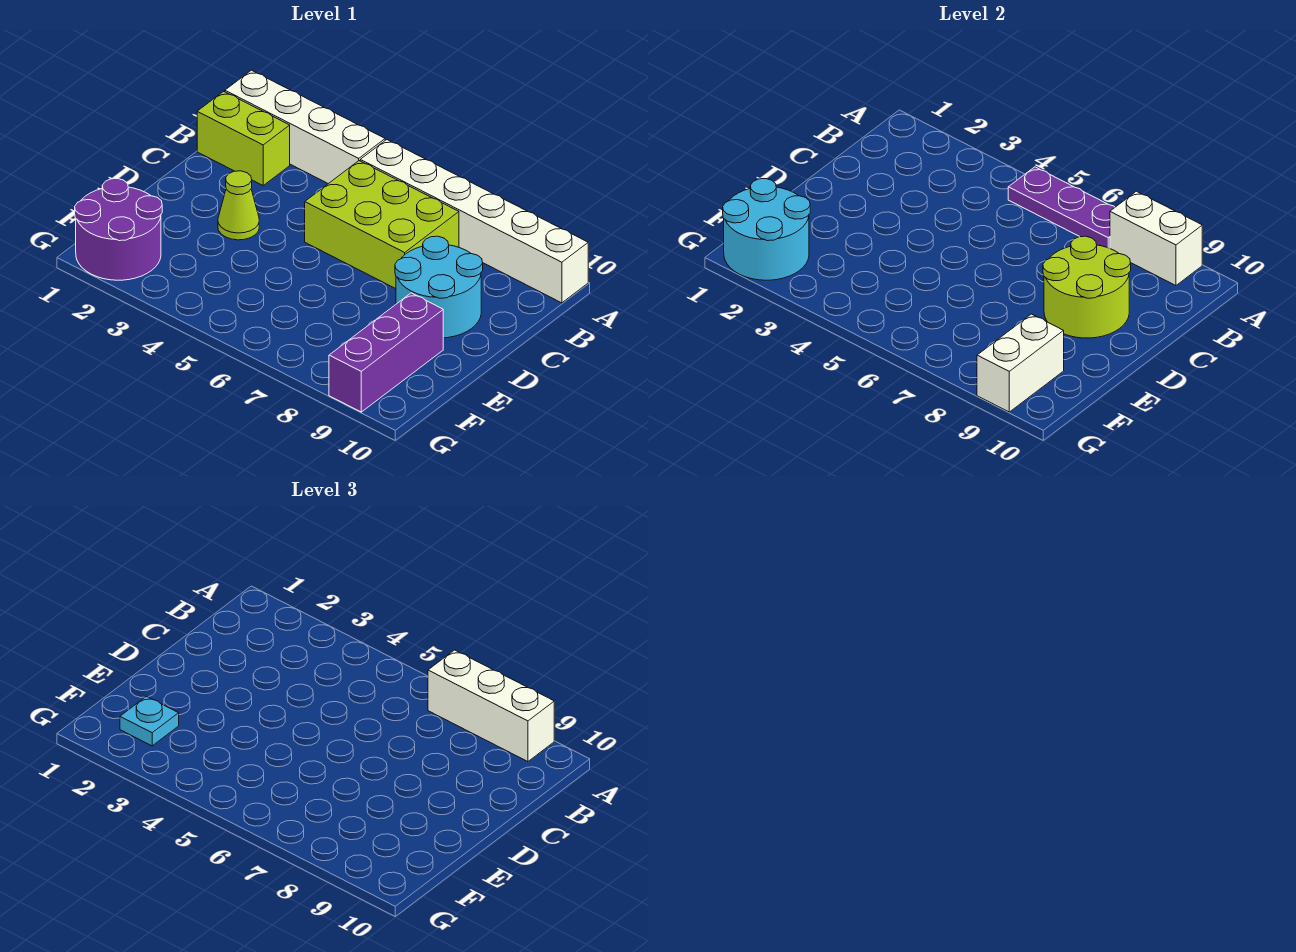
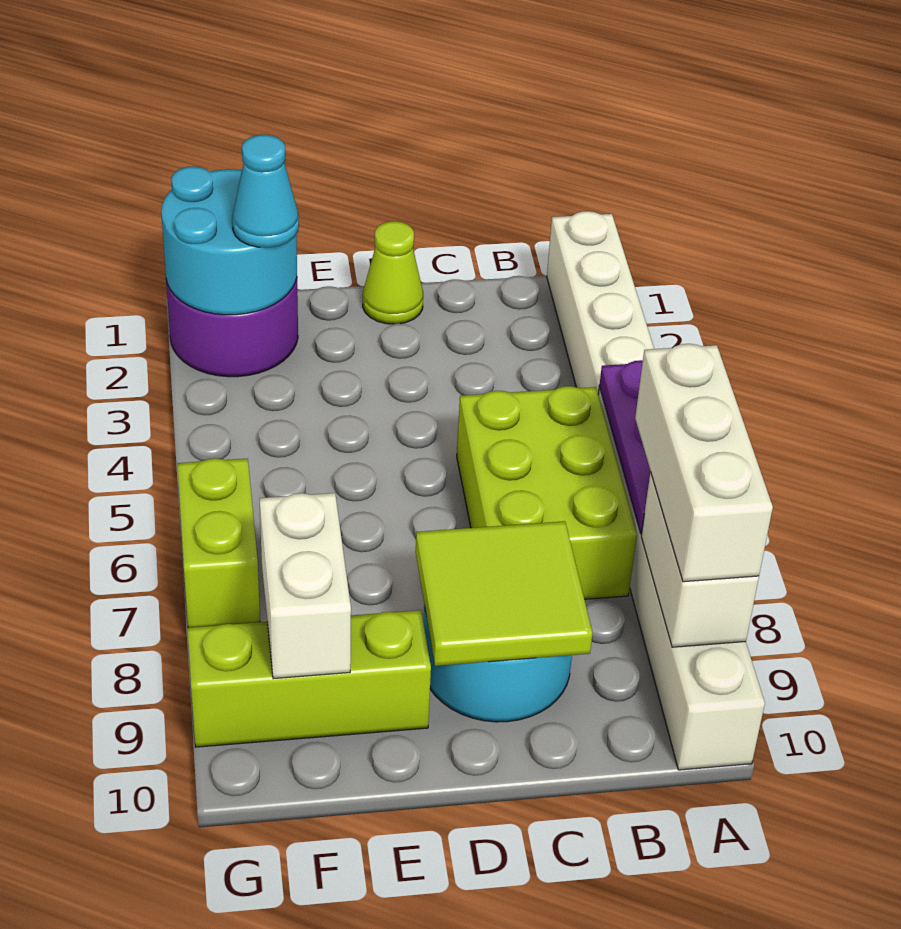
lime 1x2 brick [197,91,290,185] -> lime 1x2 brick moved to [177,458,260,628]
lime 2x2 round brick [1043,236,1131,338] -> lime 2x2 tile [416,521,593,666]
lime 1x1 cone [218,171,259,240] -> lime 1x1 cone moved to [363,221,423,324]
purple 1x3 brick [329,293,443,412] -> lime 1x3 brick [187,610,431,747]
cyan 1x1 plate [120,696,179,746] -> cyan 1x1 cone [232,135,299,248]
white 1x2 brick [977,314,1064,412] -> white 1x2 brick turned to [259,493,351,679]

